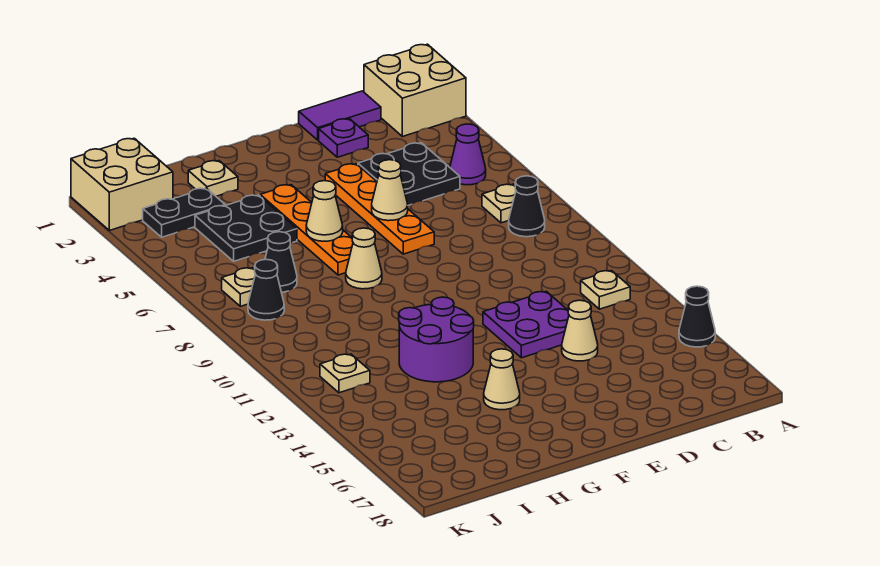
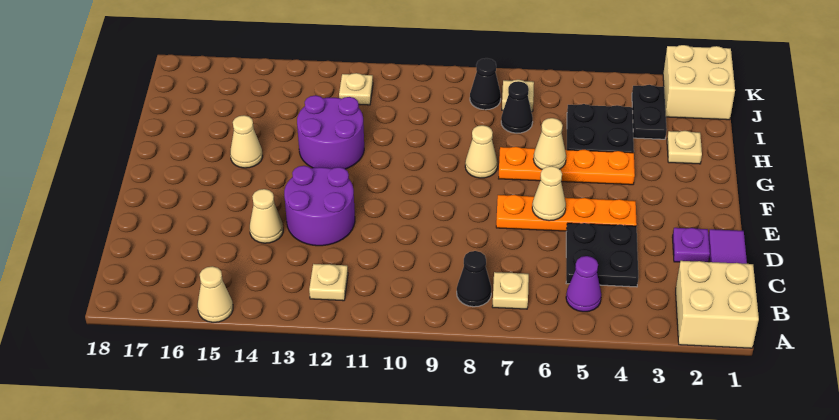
black 1x1 cone [679,286,715,347] -> tan 1x1 cone [198,266,233,322]
purple 2x2 plate [483,291,569,358] -> purple 2x2 round brick [284,166,355,246]

